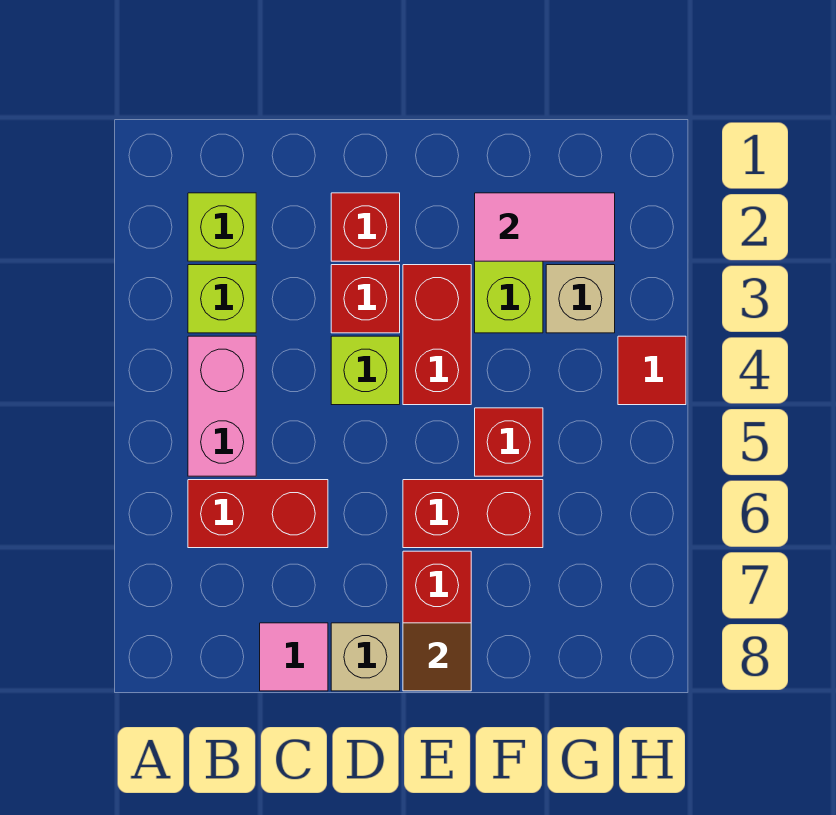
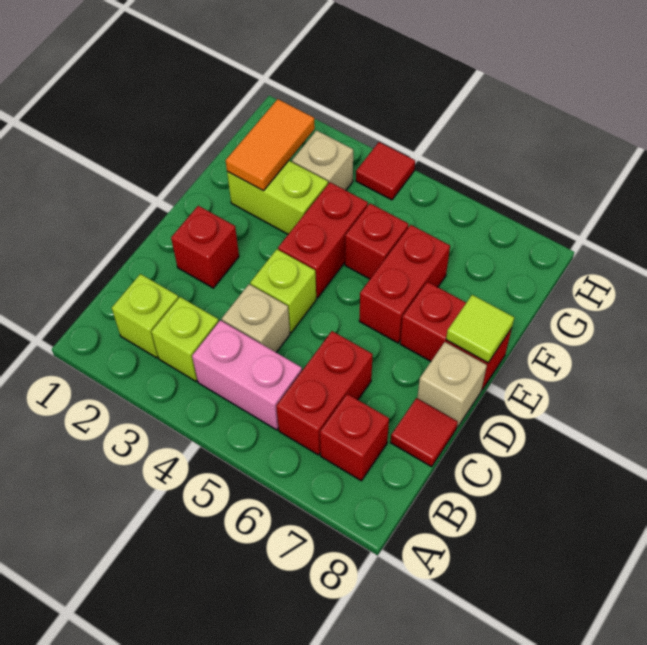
none -> tan 1x1 brick [222,284,290,352]
pink 1x1 tile [260,623,328,691] -> red 1x1 tile [390,398,458,467]
red 1x1 brick [331,265,400,333] -> red 1x1 brick moved to [320,394,389,481]
red 1x2 brick [403,265,471,405] -> red 1x2 brick turned to [278,182,368,298]
brown 1x1 tile [403,623,471,691] -> lime 1x1 tile [446,295,514,363]
pink 1x2 tile [475,193,615,261] -> orange 1x2 tile [226,99,315,191]

